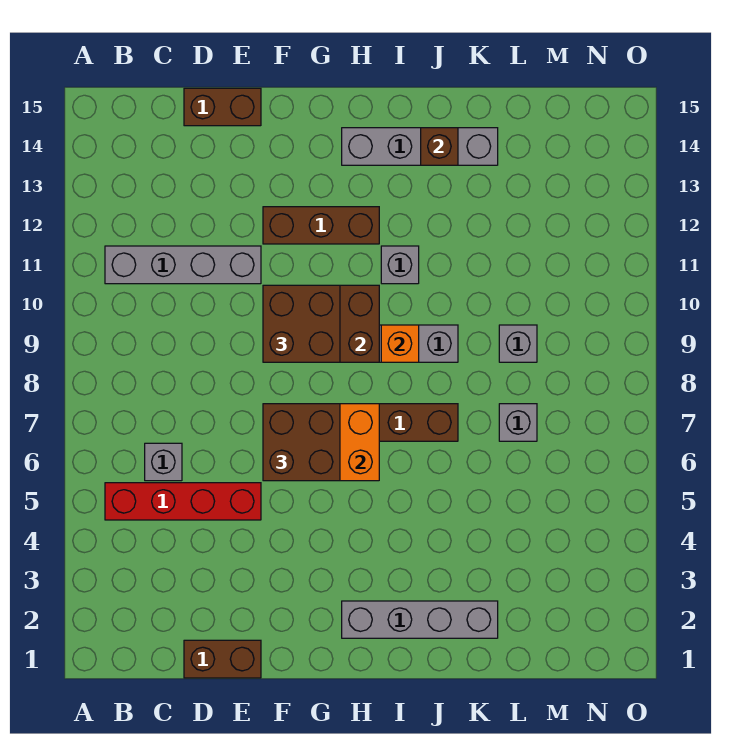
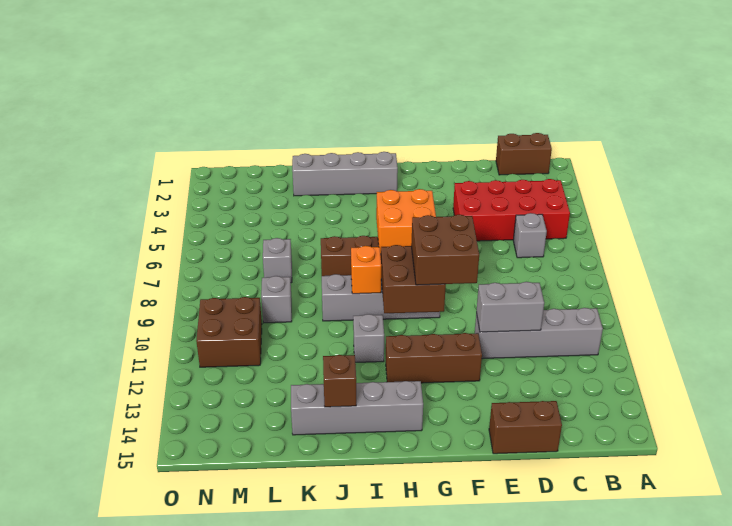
red 1x4 brick [105,483,261,520] -> red 2x4 brick [453,179,570,241]
brown 1x2 brick [184,640,261,678] -> brown 1x2 brick moved to [496,133,552,175]
none -> grey 1x2 brick [476,282,544,332]
brown 2x2 brick [263,404,340,481] -> brown 2x2 brick moved to [196,297,262,367]

